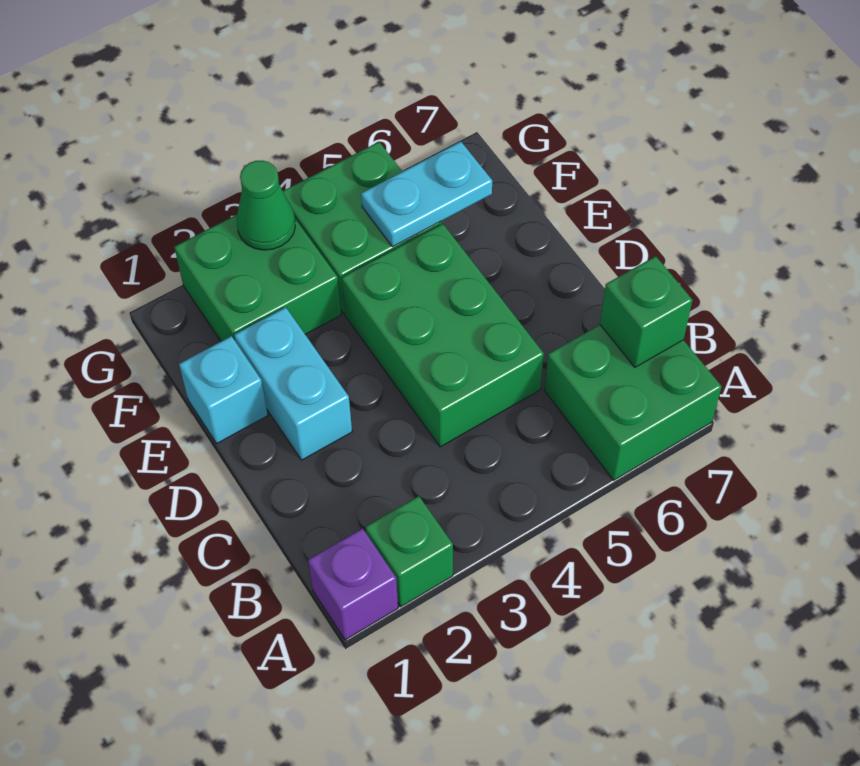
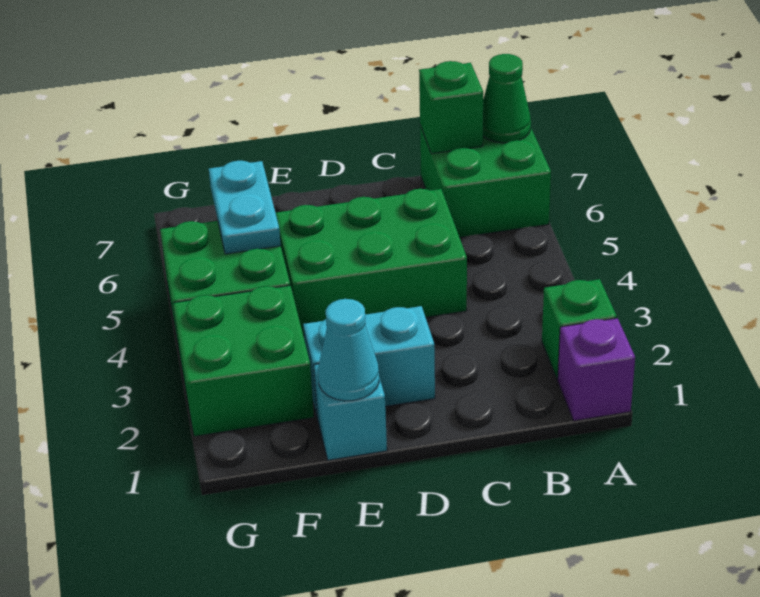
none -> cyan 1x1 cone [318,299,379,401]
green 1x1 cone [237,161,295,250] -> green 1x1 cone moved to [483,54,531,143]

